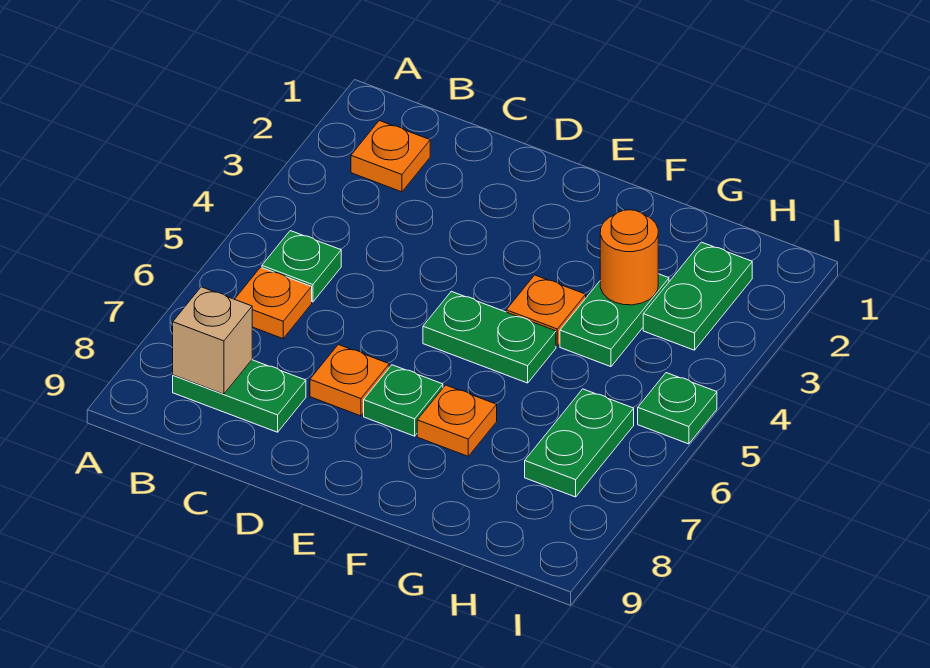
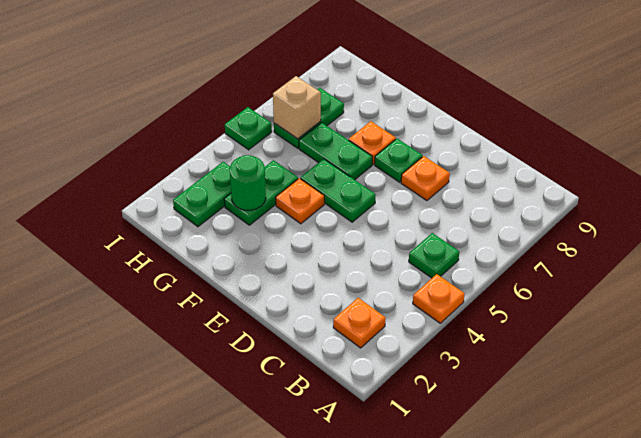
orange 1x1 plate [235,267,312,339] -> orange 1x1 plate moved to [413,274,464,323]
green 1x2 plate [173,360,306,432] -> green 1x2 plate moved to [299,123,372,180]
tan 1x1 brick [173,287,252,394] -> tan 1x1 brick moved to [273,76,321,139]
orange 1x1 round brick [600,210,658,305] -> green 1x1 round brick [230,155,266,210]

